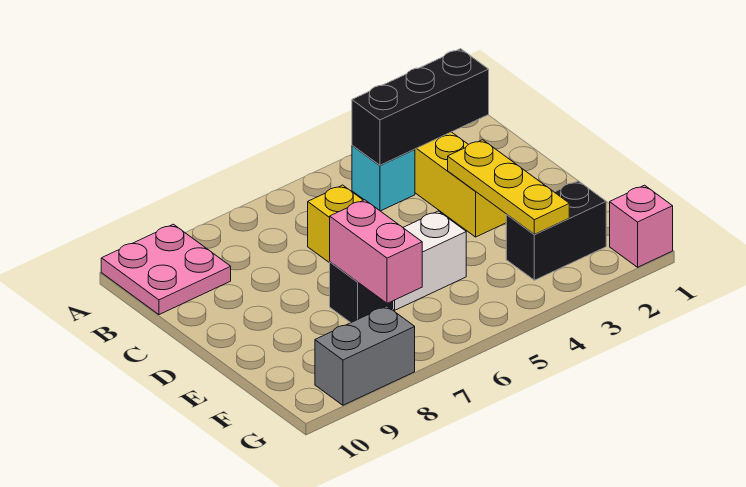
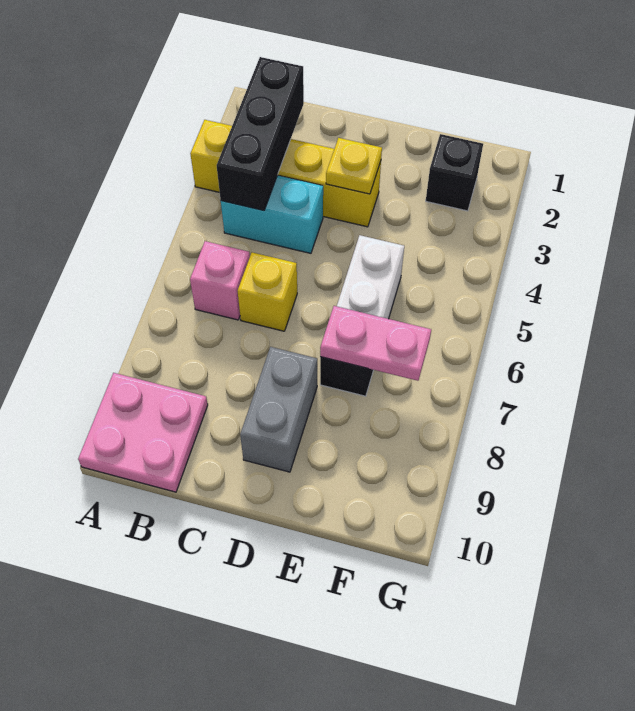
cyan 1x1 brick [352,145,415,211] -> cyan 1x2 brick [221,175,323,253]
yellow 1x3 plate [448,140,569,234] -> yellow 1x1 plate [326,138,382,194]
pink 1x2 brick [330,200,422,303] -> pink 1x2 plate [320,306,431,381]
black 1x2 brick [506,181,606,280] -> black 1x1 brick [426,134,483,211]
pink 1x1 brick [610,185,673,267] -> pink 1x1 brick moved to [190,241,250,320]
grey 1x2 brick [315,306,415,405] -> grey 1x2 brick moved to [240,347,317,472]

